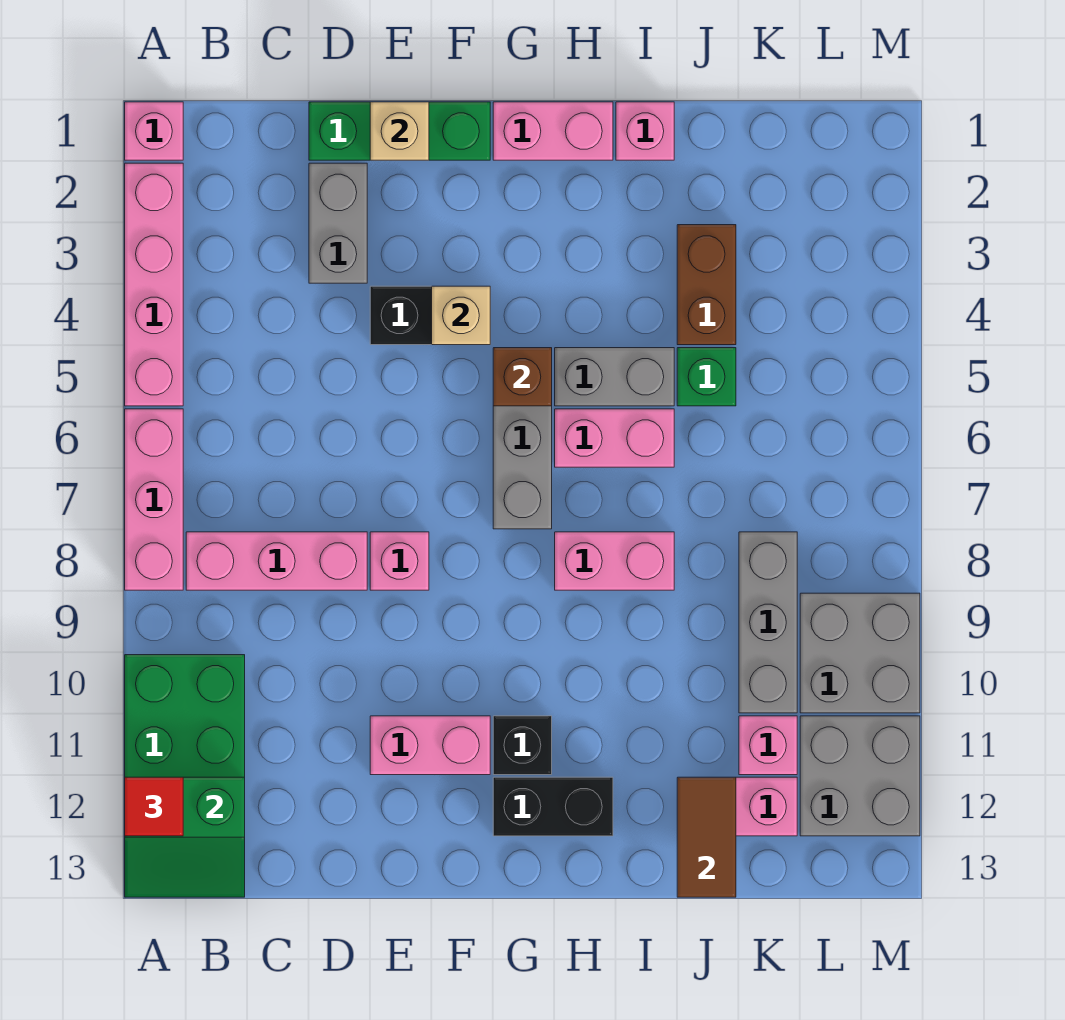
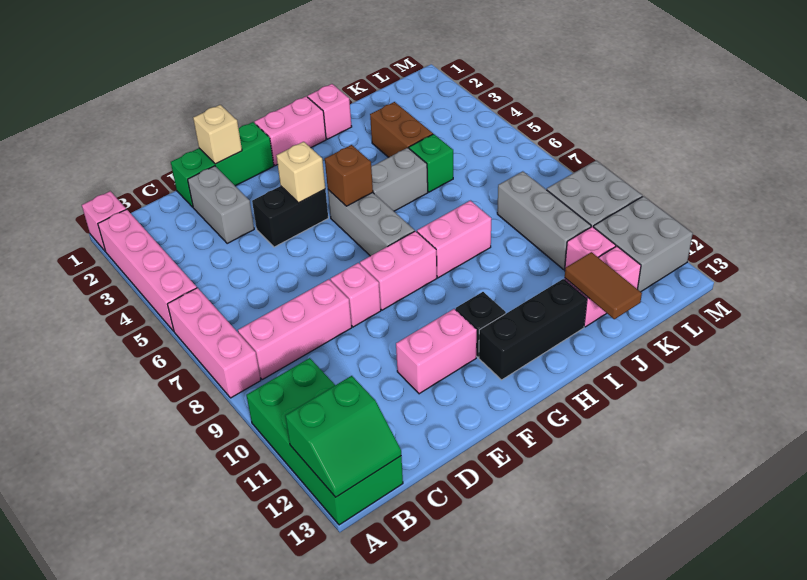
red 1x1 tile [125,777,183,836] -> none
black 1x2 brick [493,777,613,836] -> black 1x3 brick [479,279,587,380]
pink 1x2 brick [555,409,674,467] -> pink 1x2 brick moved to [360,231,437,310]

